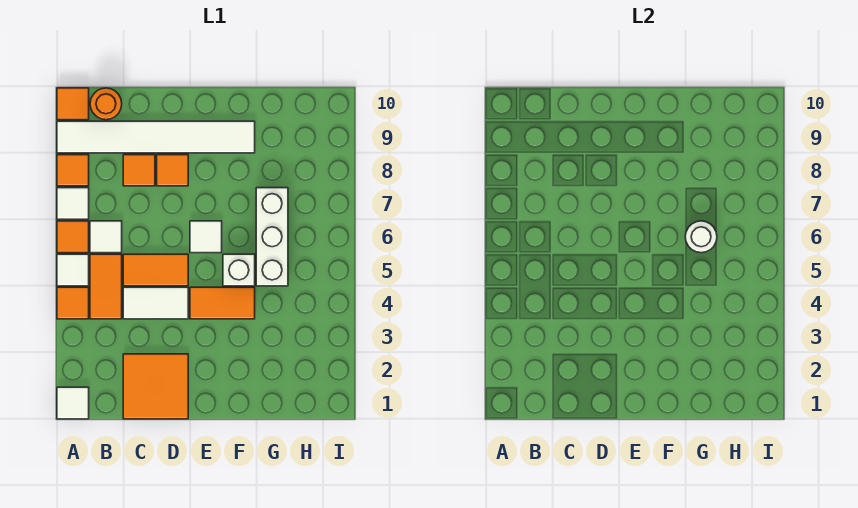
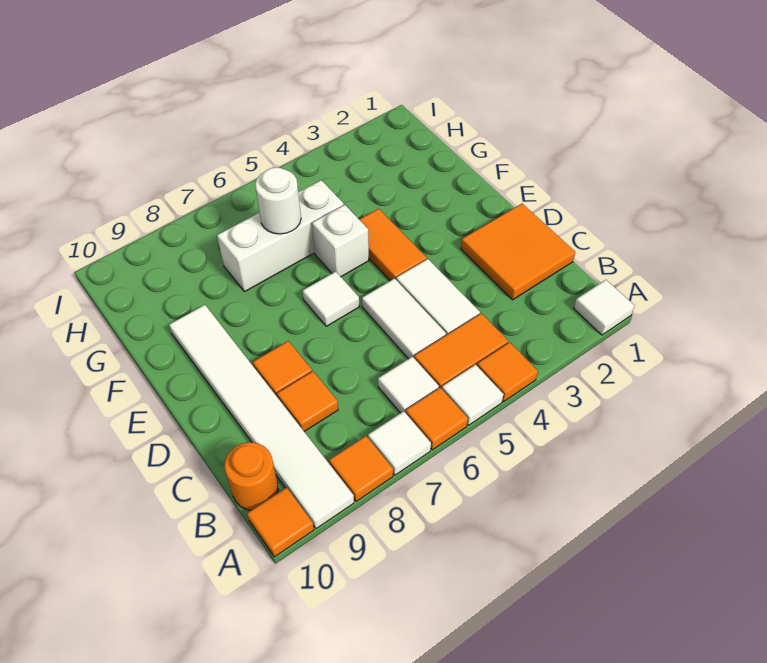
orange 1x2 tile [123,254,188,286] -> white 1x2 tile [362,279,446,359]

